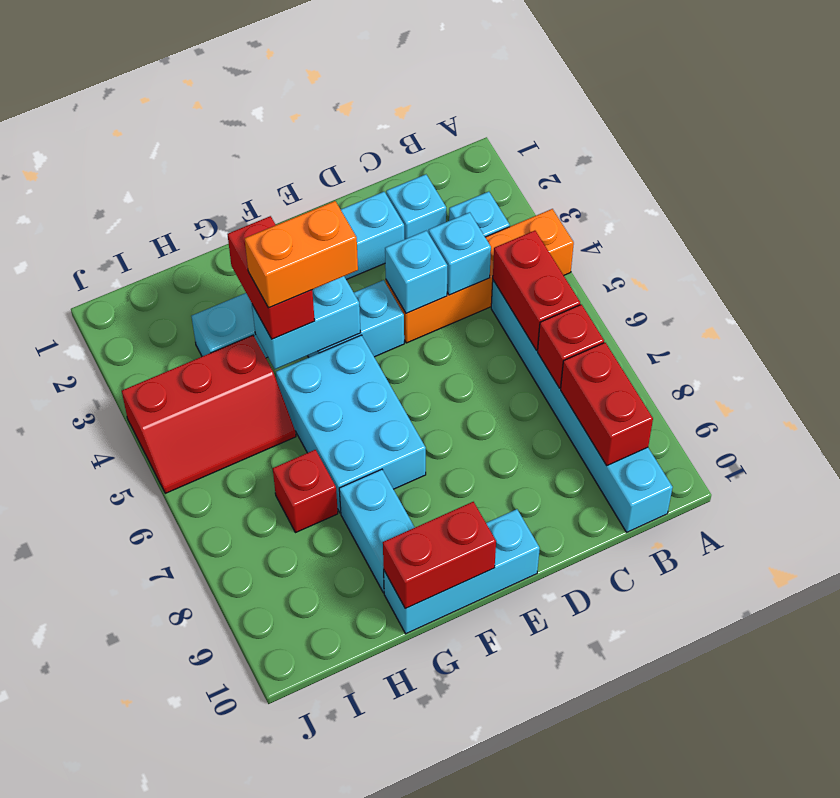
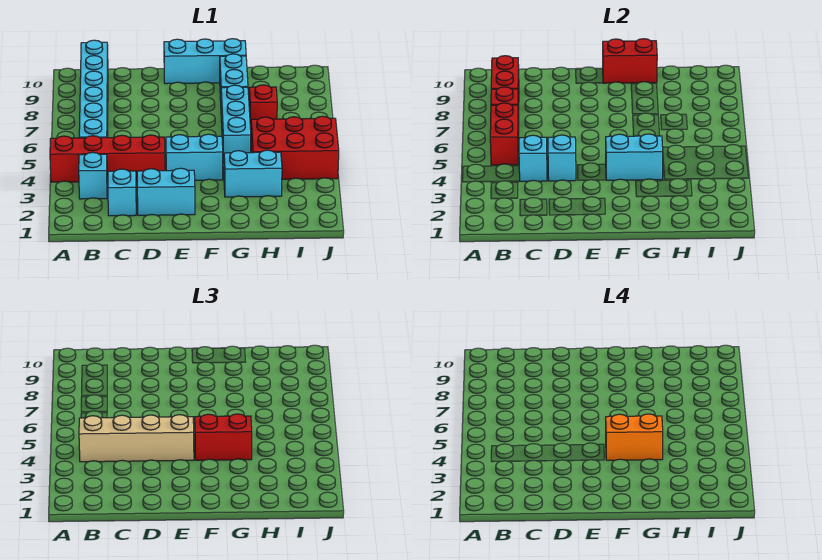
orange 1x4 brick [386,209,574,343] -> red 1x4 brick [50,135,165,182]
none -> tan 1x4 brick [79,415,194,462]
cyan 2x3 brick [276,335,426,513] -> cyan 1x3 brick [221,85,251,163]
red 1x2 brick [228,216,315,339] -> red 1x2 brick turned to [195,414,252,460]
red 2x3 slope [122,335,296,493] -> red 2x3 brick [251,116,339,179]

